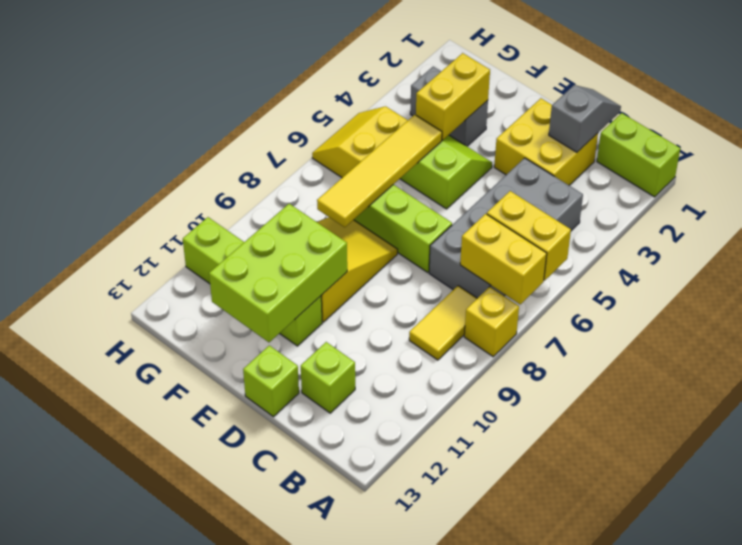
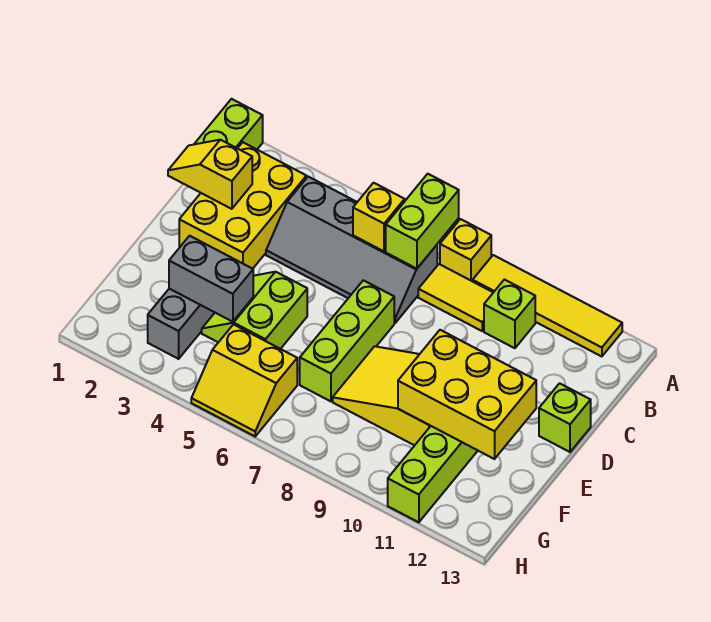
yellow 1x2 brick [487,191,571,281] -> yellow 1x1 brick [353,183,405,251]
yellow 1x2 brick [460,214,547,304] -> lime 1x2 brick [386,174,459,269]
grey 2x4 brick [429,158,583,298] -> grey 2x4 slope [266,177,437,323]
grey 1x2 slope [549,85,621,152] -> yellow 1x2 slope [168,140,252,209]
yellow 2x2 brick [494,98,598,185] -> yellow 2x3 brick [179,142,306,269]
lime 1x1 brick [301,342,355,413] -> lime 1x1 brick moved to [484,280,535,348]
lime 2x3 brick [209,204,347,342] -> yellow 2x3 brick [398,330,536,459]
yellow 1x2 brick [416,53,490,140] -> grey 1x2 brick [169,236,253,322]
yellow 1x4 tile [317,115,442,227] -> yellow 1x4 tile moved to [473,255,622,357]

